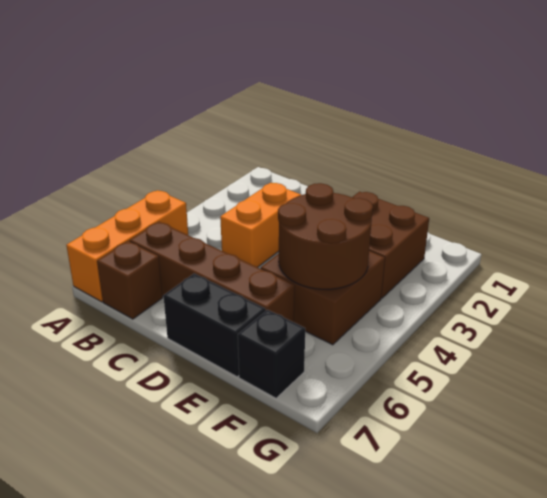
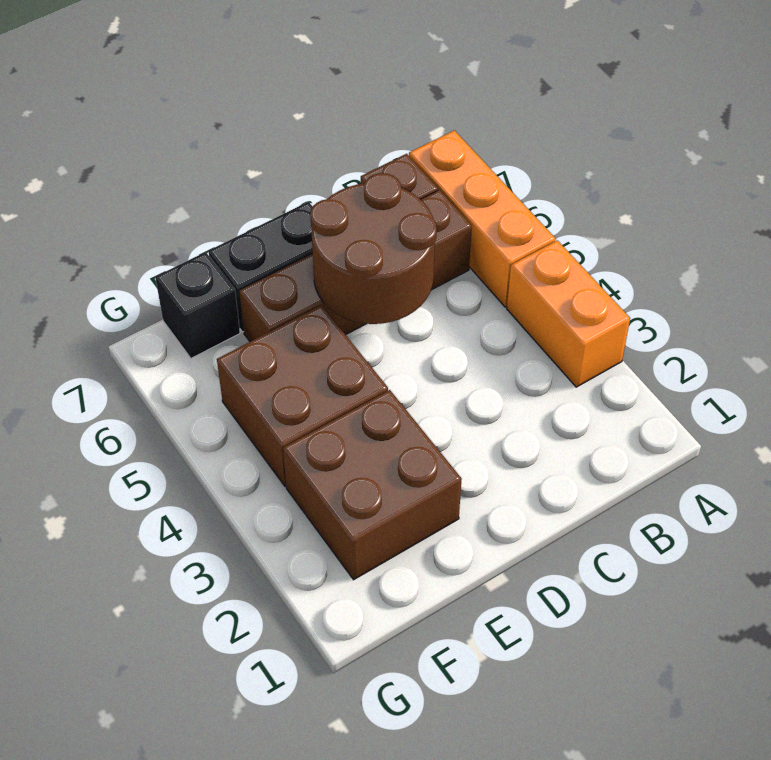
orange 1x2 brick [220,183,301,267] -> orange 1x2 brick moved to [507,240,630,387]
brown 2x2 round brick [278,183,373,289] -> brown 2x2 round brick moved to [310,173,437,324]

